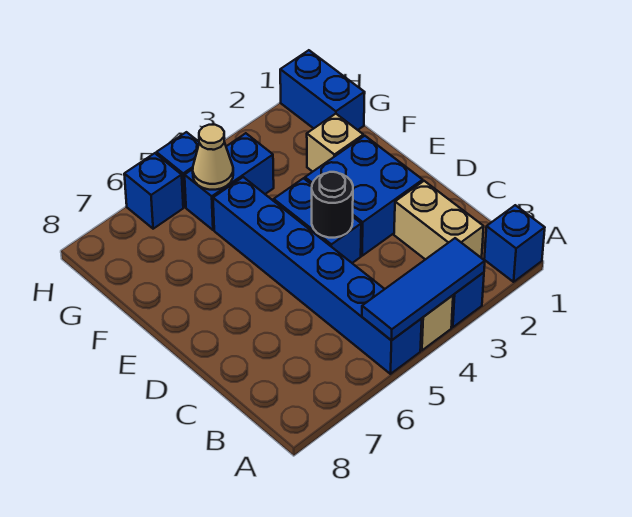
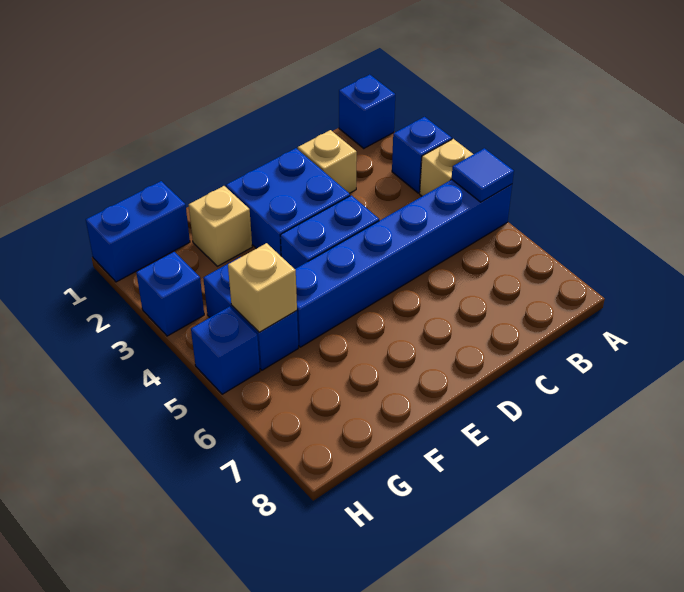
blue 1x3 tile [362,238,485,341] -> blue 1x1 tile [452,148,514,202]
tan 1x2 brick [394,181,484,260] -> tan 1x1 brick [298,130,357,193]
black 1x1 round brick [312,172,353,238] -> none
tan 1x1 cone [193,125,233,190] -> tan 1x1 brick [228,243,297,332]
blue 1x1 brick [124,153,183,229] -> blue 1x1 brick moved to [136,252,204,336]

